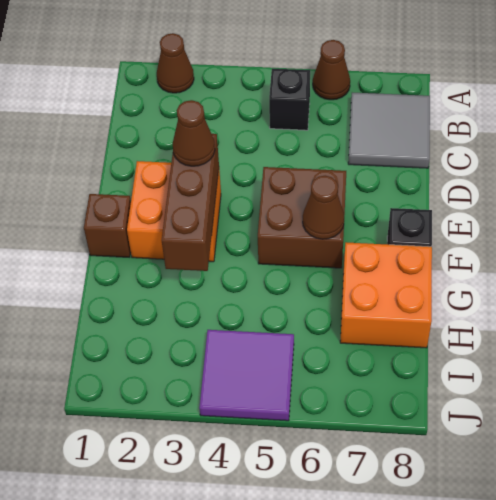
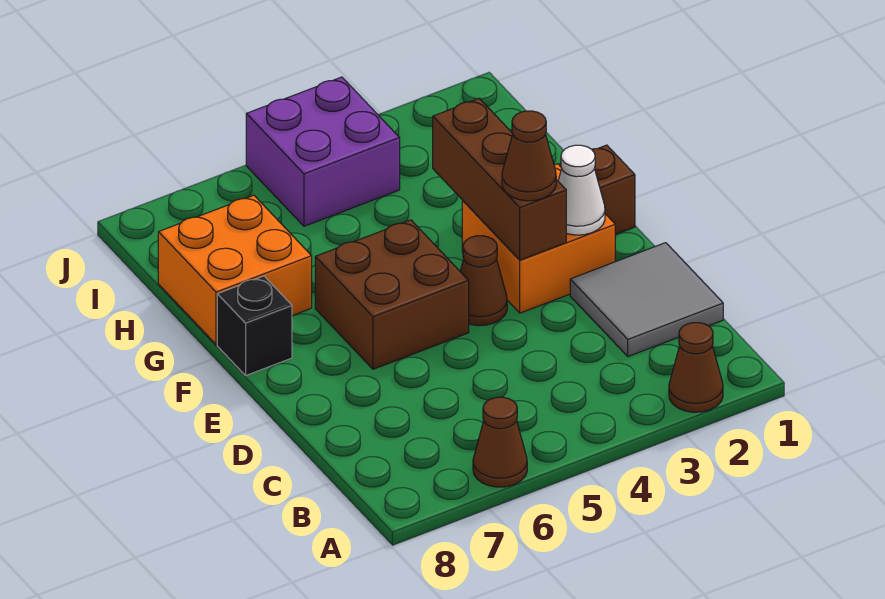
black 1x1 brick [269,69,310,130] -> none
grey 2x2 tile [348,93,430,168] -> grey 2x2 tile moved to [570,243,723,356]
none -> white 1x1 cone [558,145,605,235]
brown 1x1 cone [303,176,344,239] -> brown 1x1 cone moved to [460,236,507,326]
purple 2x2 tile [199,330,294,421] -> purple 2x2 brick [246,77,400,226]

